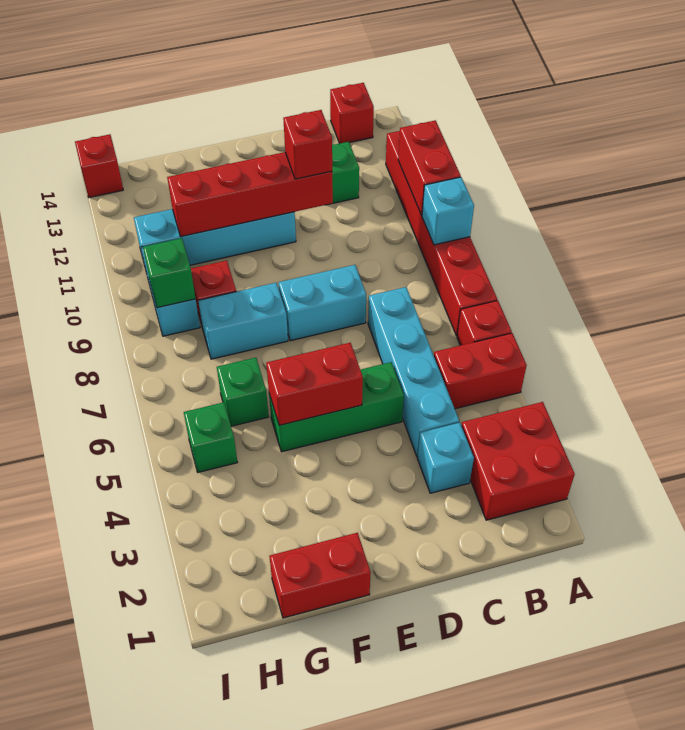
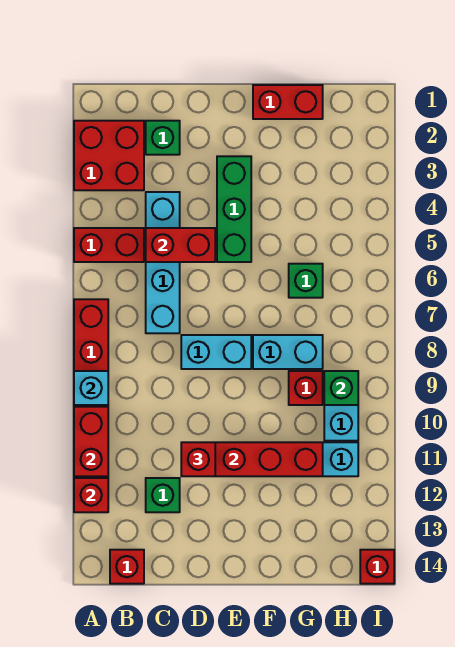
red 1x1 brick [457,301,512,345] -> red 1x1 brick moved to [74,478,108,512]
cyan 1x1 brick [417,423,474,493] -> none
green 1x3 brick [269,362,404,452] -> green 1x3 brick turned to [217,156,251,262]
red 1x2 brick [266,343,363,425] -> red 1x2 brick moved to [146,228,215,262]
green 1x1 brick [184,402,237,472] -> green 1x1 brick moved to [146,121,180,155]

